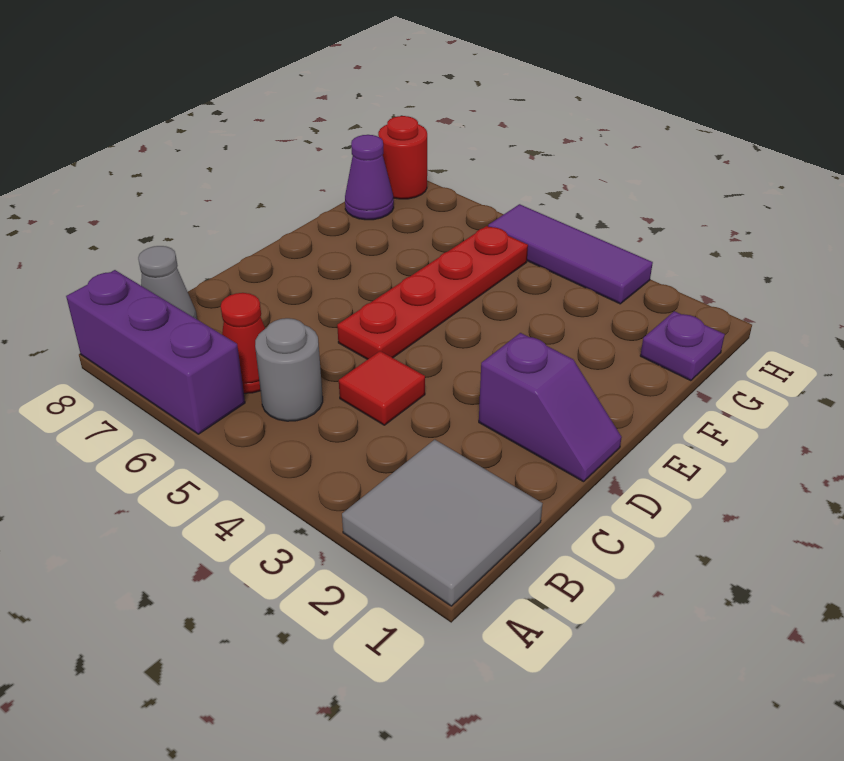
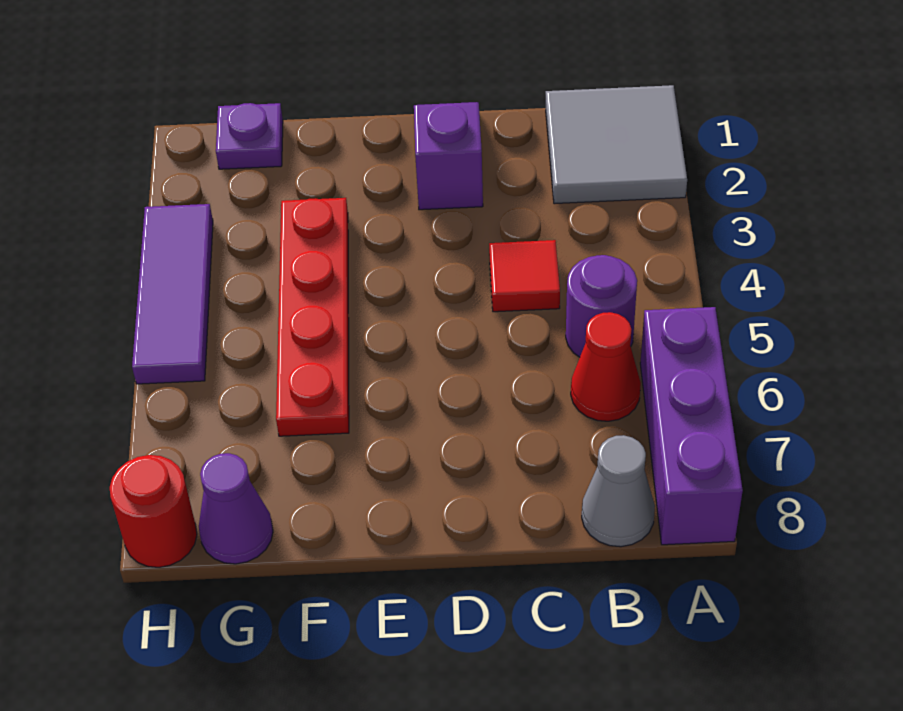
grey 1x1 round brick [255,318,323,421] -> purple 1x1 round brick [566,255,637,357]
red 1x4 plate [337,226,528,359] -> red 1x4 plate turned to [276,198,349,436]

